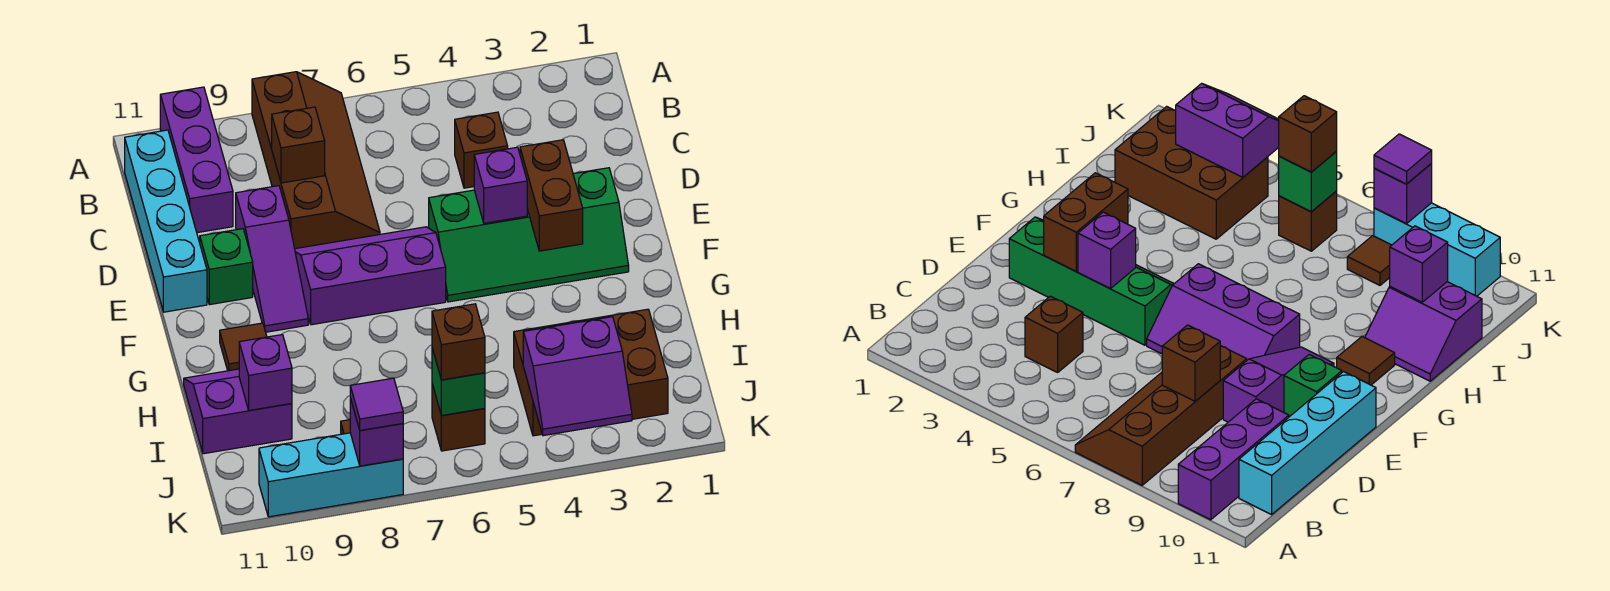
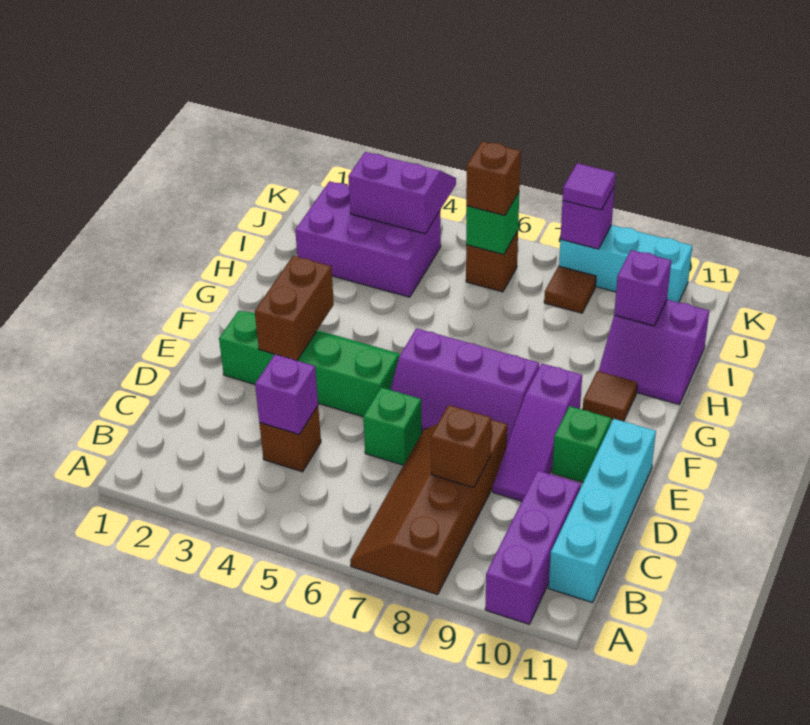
none -> green 1x1 brick [363,387,422,465]
purple 1x3 slope [236,186,308,332] -> purple 1x3 slope turned to [493,364,582,501]
purple 1x1 brick [474,147,527,223] -> purple 1x1 brick moved to [255,354,318,434]
brown 2x3 brick [514,309,668,436] -> purple 2x3 brick [295,181,441,297]

